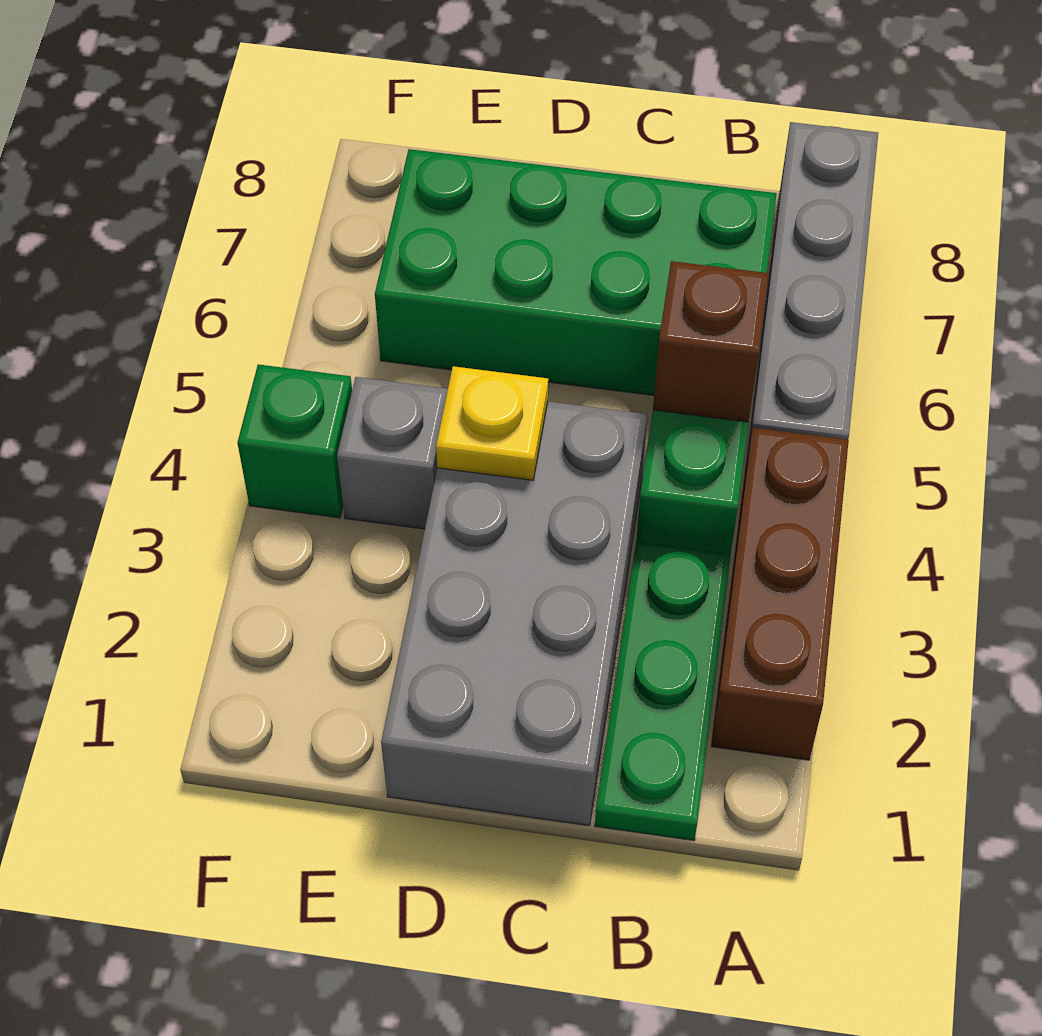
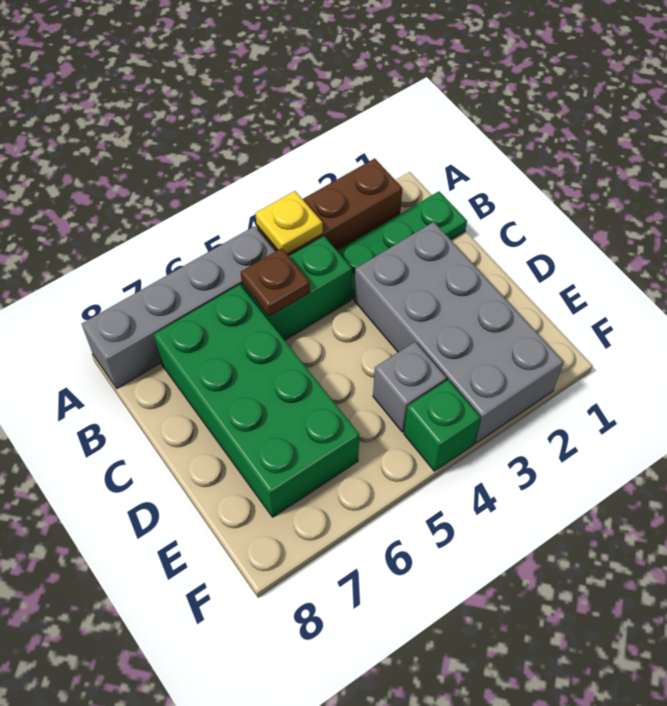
brown 1x1 brick [653,261,769,422] -> brown 1x1 plate [241,248,310,317]
grey 2x4 brick [381,401,647,826] -> grey 2x4 brick turned to [354,222,564,443]
yellow 1x1 plate [436,366,548,480] -> yellow 1x1 plate moved to [255,191,323,254]

